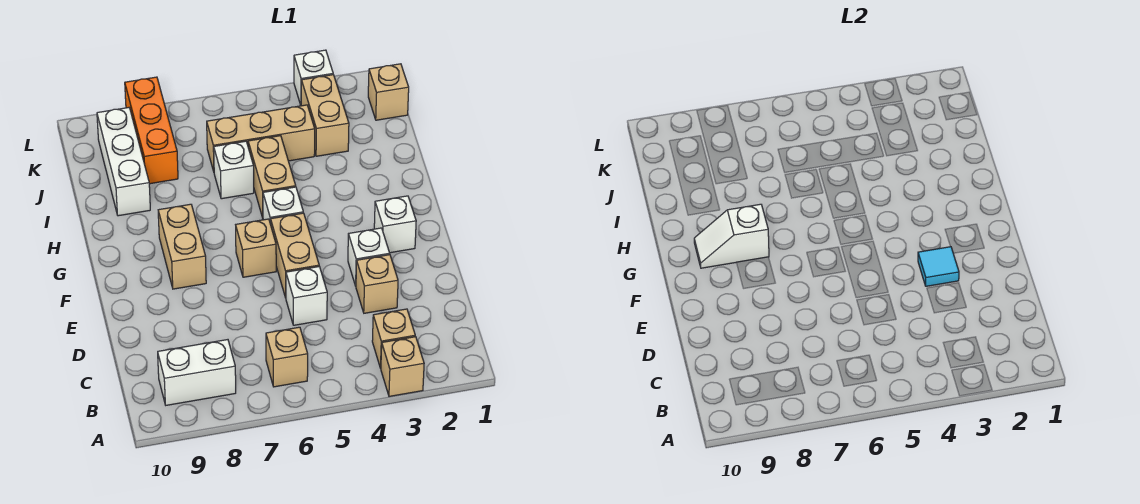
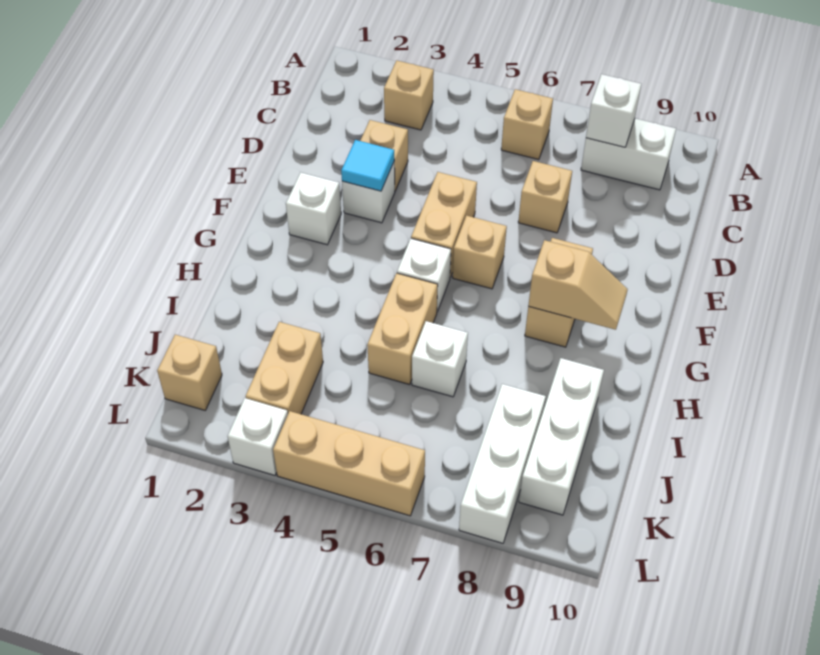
tan 1x1 brick [381,337,424,396] -> tan 1x1 brick moved to [518,161,572,233]
white 1x1 brick [286,267,327,325] -> white 1x1 brick moved to [586,74,641,147]
white 1x2 slope [694,204,769,268] -> tan 1x2 slope [528,240,628,330]
tan 1x3 brick [207,105,315,171] -> tan 1x3 brick moved to [273,411,425,516]
orange 1x3 brick [125,77,178,184] -> white 1x3 brick [459,384,546,543]

